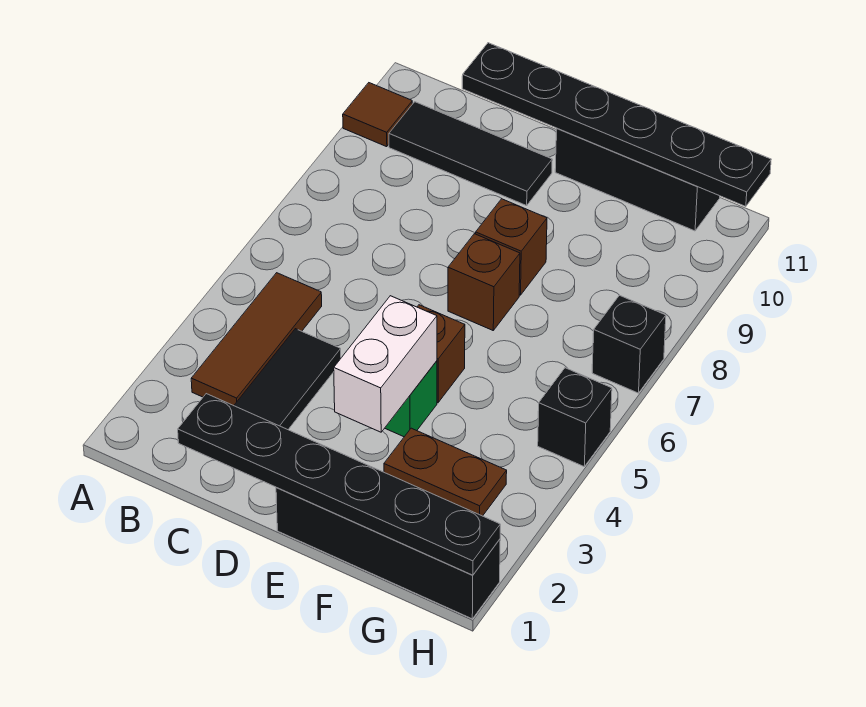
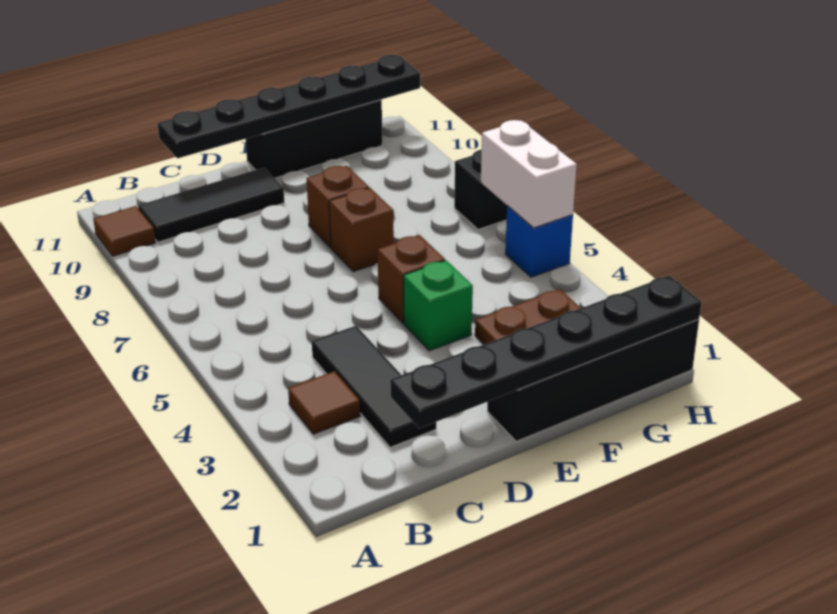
brown 1x3 tile [191,273,322,406] -> brown 1x1 tile [288,371,360,434]
white 1x2 brick [334,296,437,432] -> white 1x2 brick moved to [481,120,577,228]
black 1x1 brick [538,368,612,466] -> blue 1x1 brick [505,206,573,277]

